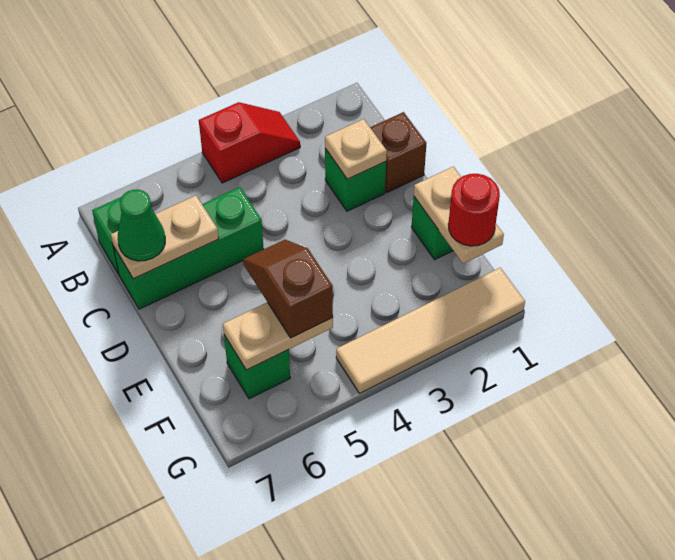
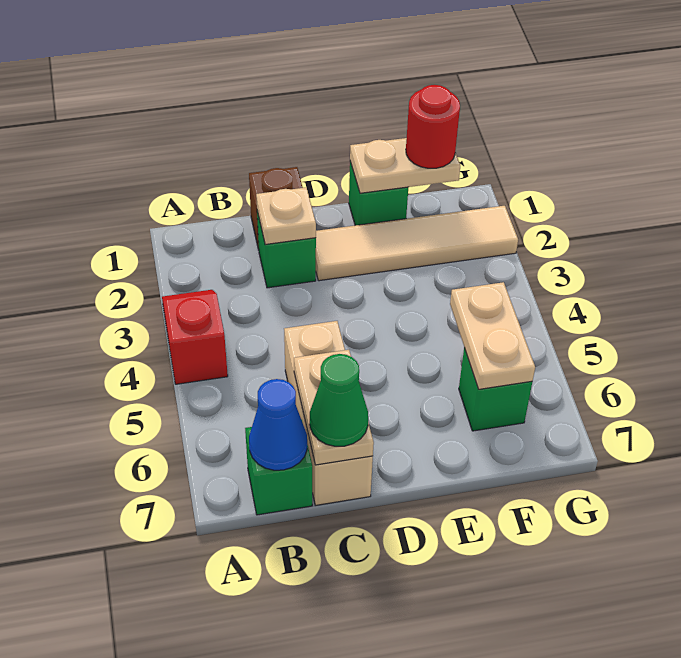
none -> blue 1x1 cone [249,379,307,470]
green 1x3 brick [113,187,264,309] -> tan 1x3 brick [284,321,373,505]
brown 1x2 slope [243,240,333,338] -> none
tan 1x4 tile [336,268,525,394] -> tan 1x4 tile turned to [316,206,518,281]

